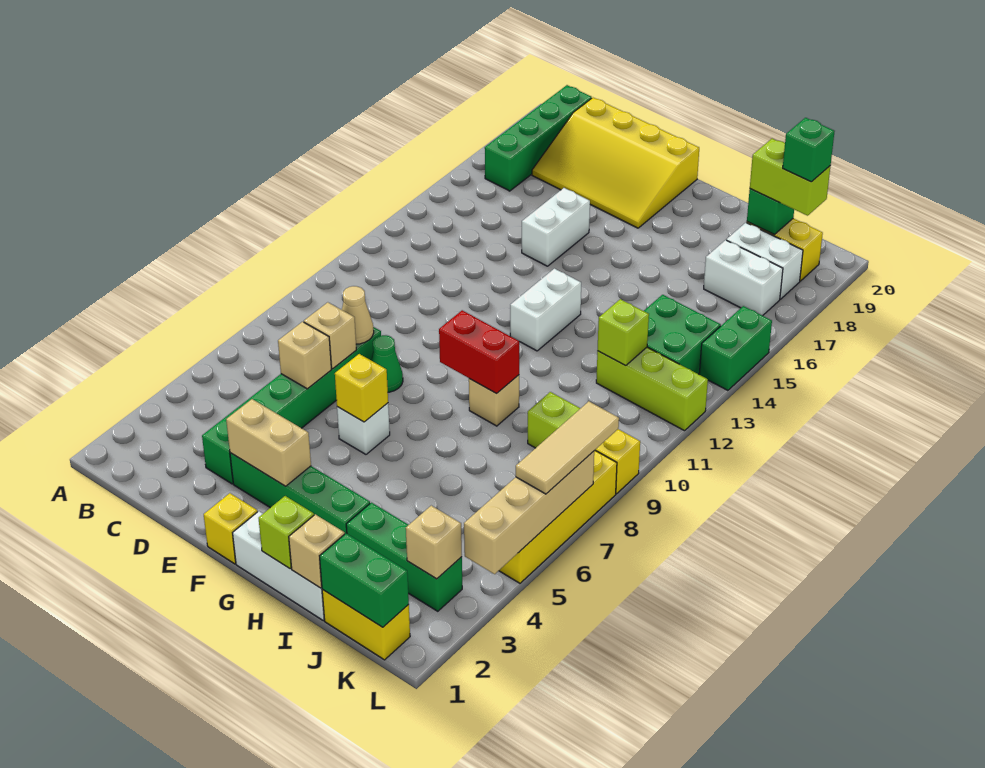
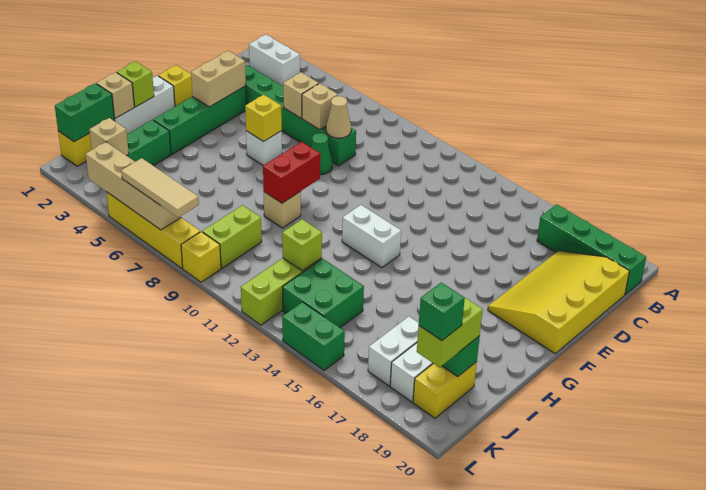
white 1x2 brick [522,188,590,266] -> white 1x2 brick moved to [249,35,300,86]

